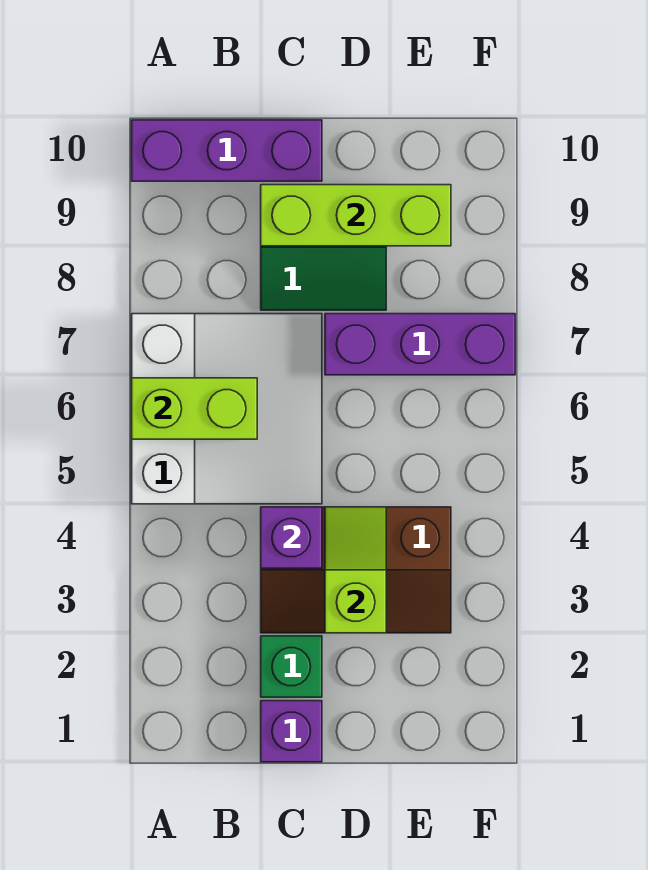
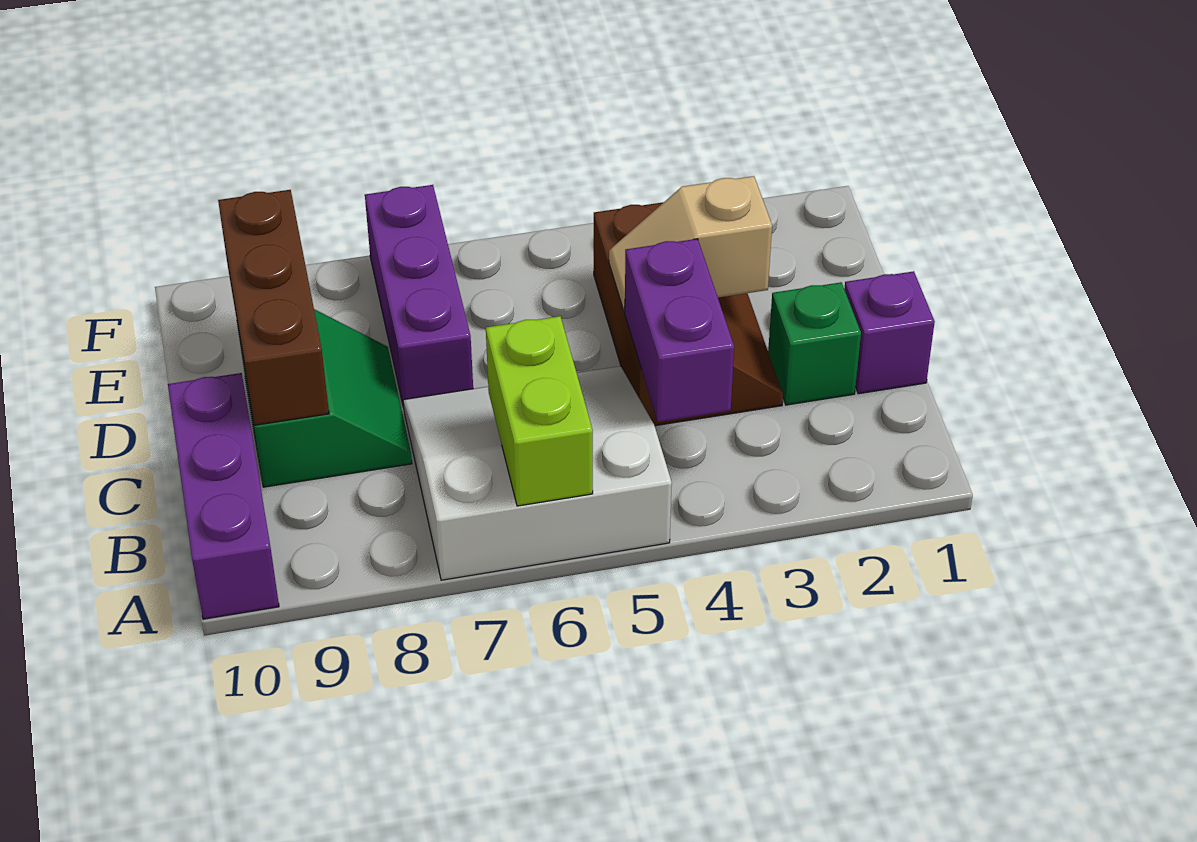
purple 1x1 brick [261,507,322,568] -> purple 1x2 brick [625,239,734,422]
lime 1x3 brick [261,185,451,246] -> brown 1x3 brick [218,190,329,425]
lime 1x2 slope [325,507,386,633] -> tan 1x2 slope [609,176,772,312]

